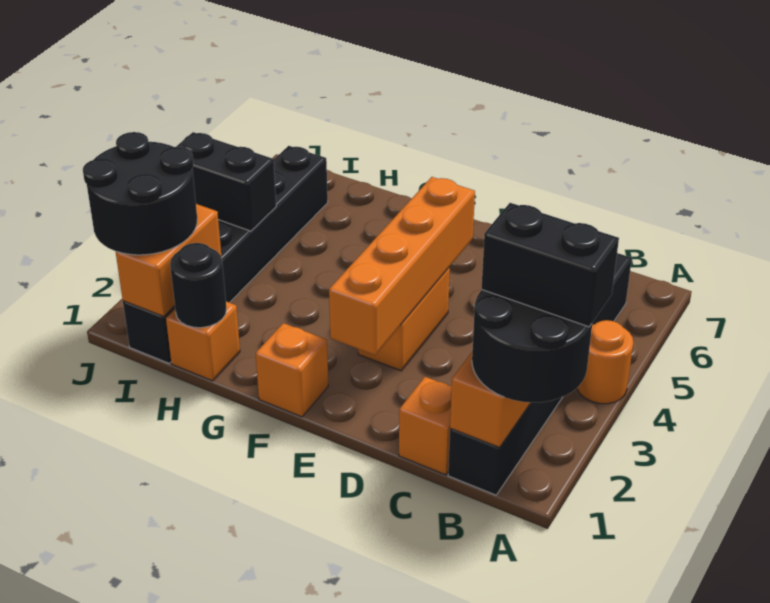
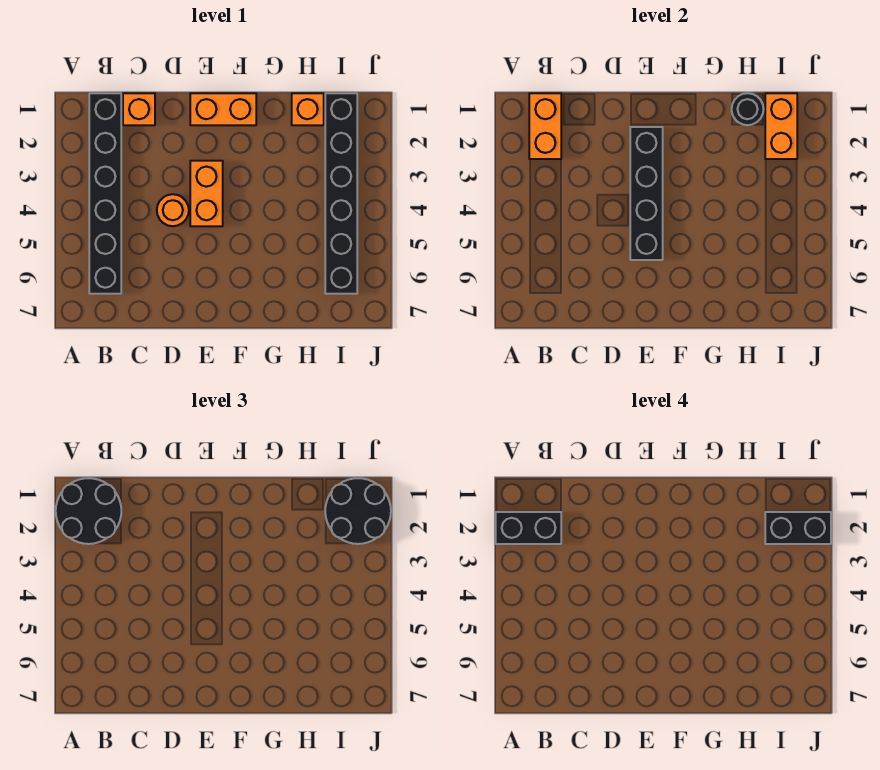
orange 1x1 round brick [577,320,633,404] -> orange 1x1 round brick moved to [157,194,189,226]
orange 1x4 brick [329,177,475,355] -> black 1x4 brick [630,127,663,260]
orange 1x1 brick [256,323,328,417] -> orange 1x2 brick [190,93,256,125]
black 1x2 brick [176,132,276,231] -> black 1x2 brick moved to [765,512,831,544]

